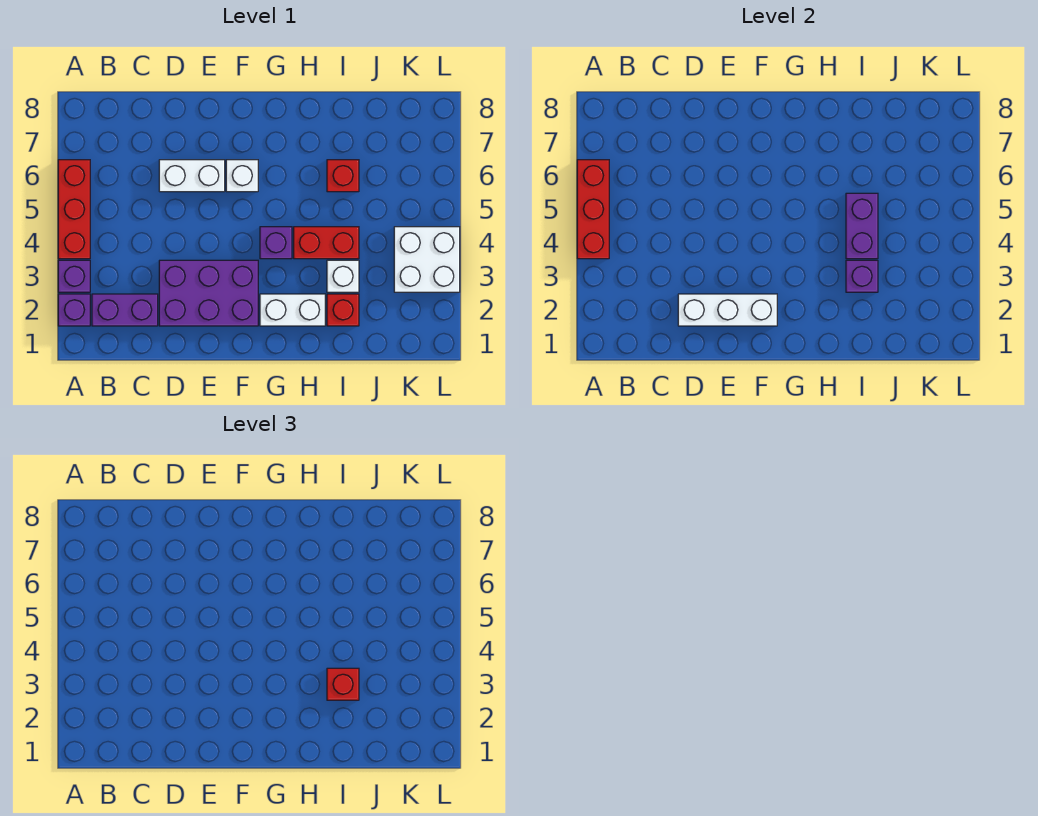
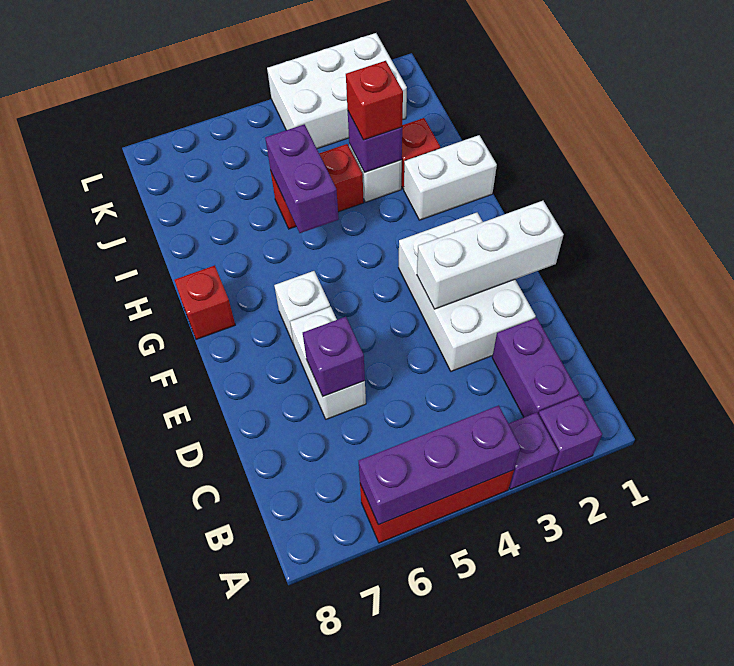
red 1x3 brick [577,160,609,259] -> purple 1x3 brick [359,405,521,525]
purple 2x3 brick [159,260,258,326] -> white 2x3 brick [399,213,536,371]
white 1x3 brick [678,294,777,326] -> white 1x3 brick turned to [417,201,564,309]
white 1x2 brick [260,294,325,326] -> white 1x2 brick turned to [404,135,497,220]
purple 1x1 brick [260,227,292,259] -> purple 1x1 brick moved to [303,317,365,396]
red 1x2 brick [294,227,359,259] -> red 1x2 brick turned to [271,144,364,229]
purple 1x2 brick [846,193,878,259] -> purple 1x2 brick turned to [265,124,339,233]
red 1x1 brick [327,160,359,192] -> red 1x1 brick moved to [174,265,235,339]
white 2x2 brick [394,227,460,292] -> white 2x3 brick [267,33,407,149]

